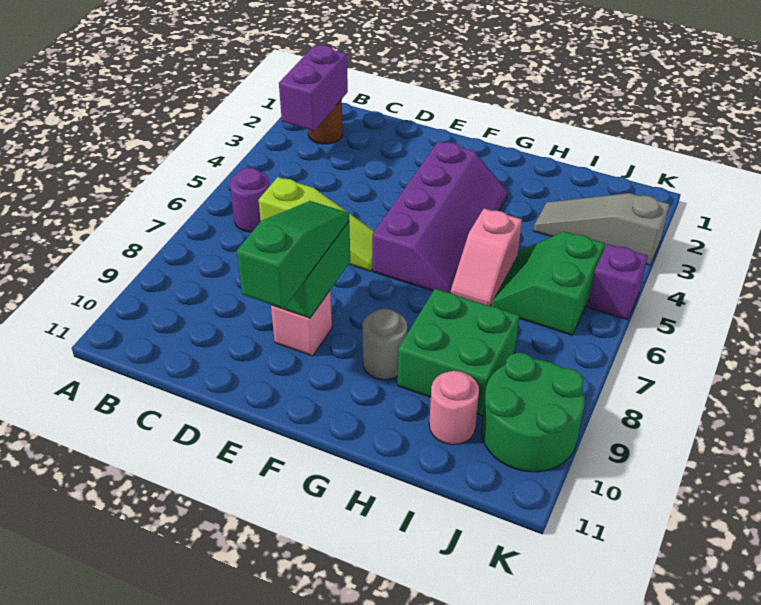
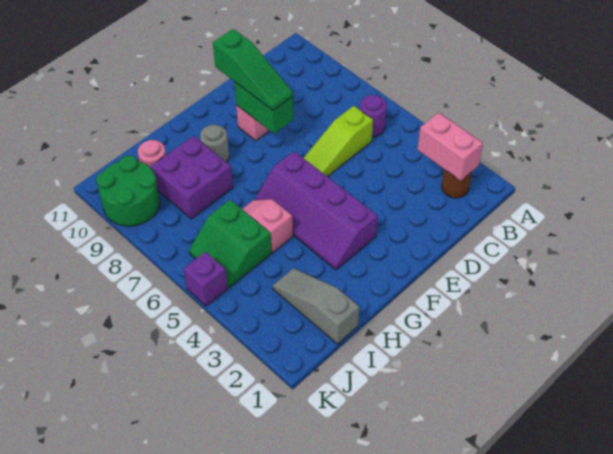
purple 1x2 brick [279,45,348,131] -> pink 1x2 brick [418,113,483,181]
green 2x2 brick [398,289,519,416] -> purple 2x2 brick [151,136,233,219]
grey 1x3 slope [534,193,670,265] -> grey 1x3 slope turned to [273,268,359,344]
green 2x2 slope [491,232,605,335] -> green 2x2 slope turned to [189,200,272,288]

